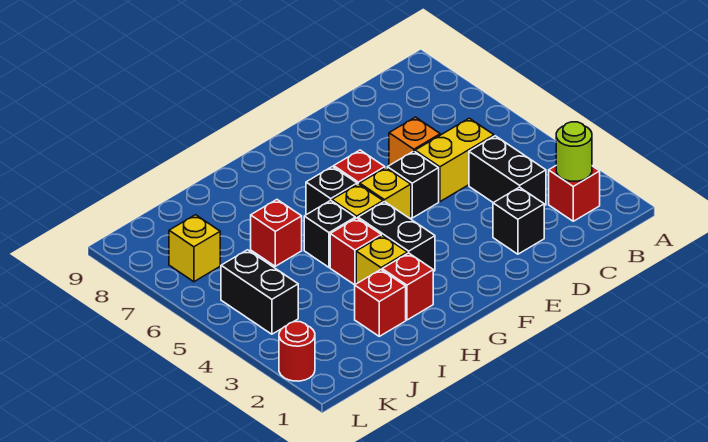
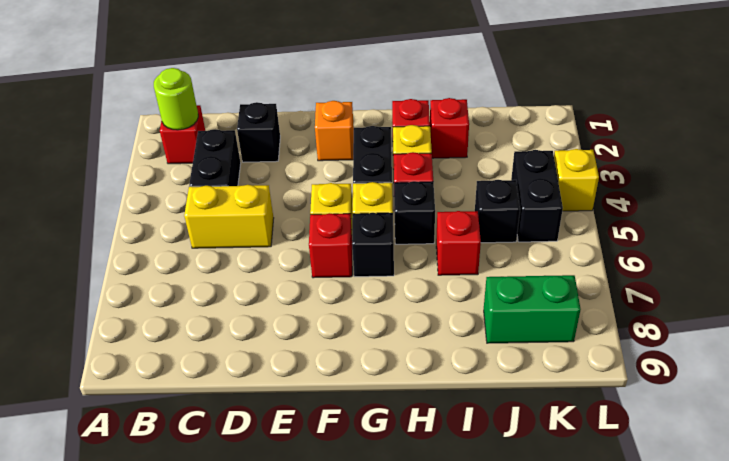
orange 1x1 brick [389,117,440,165] -> orange 1x1 brick moved to [315,101,354,161]
black 1x1 brick [387,151,439,218] -> black 1x1 brick moved to [475,180,520,243]
none -> green 1x2 brick [484,275,581,343]
yellow 1x1 brick [169,215,220,282] -> yellow 1x1 brick moved to [554,149,599,211]
red 1x1 round brick [279,322,315,381] -> none

